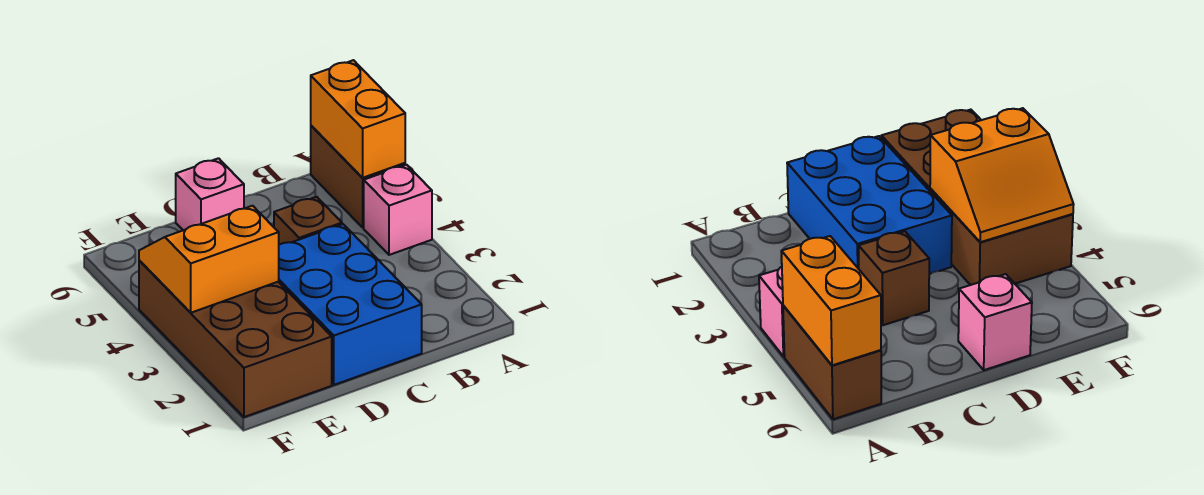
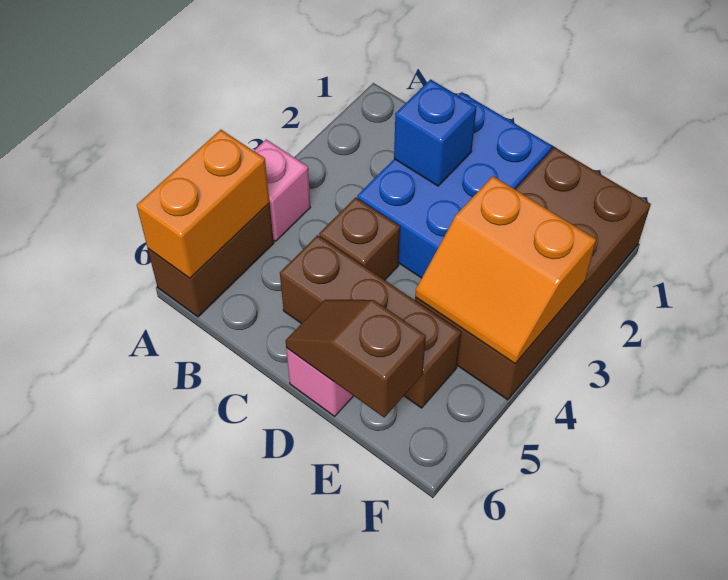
none -> blue 1x1 brick [394,79,477,186]
none -> brown 1x3 brick [280,235,461,408]
none -> brown 1x2 slope [285,300,426,417]

